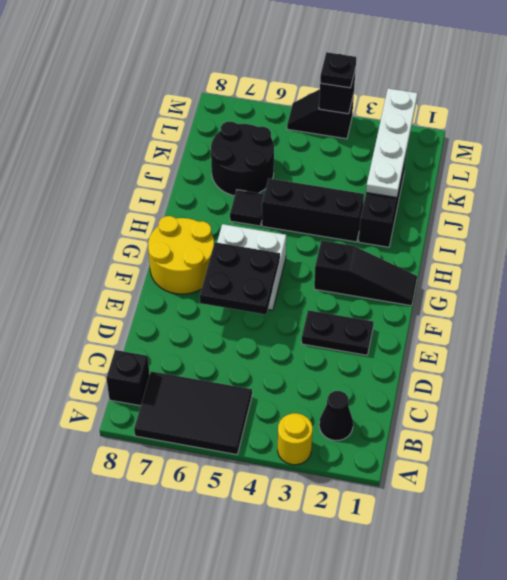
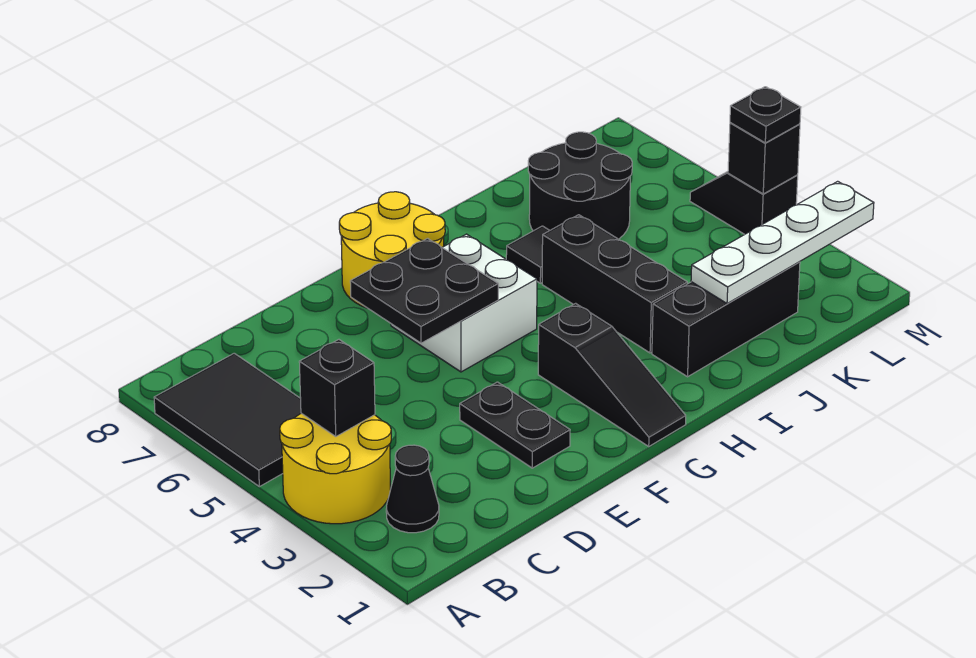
yellow 1x1 round brick [278,413,313,465] -> yellow 2x2 round brick [280,413,391,524]
black 1x1 brick [106,350,150,406] -> black 1x1 brick moved to [299,340,375,436]

